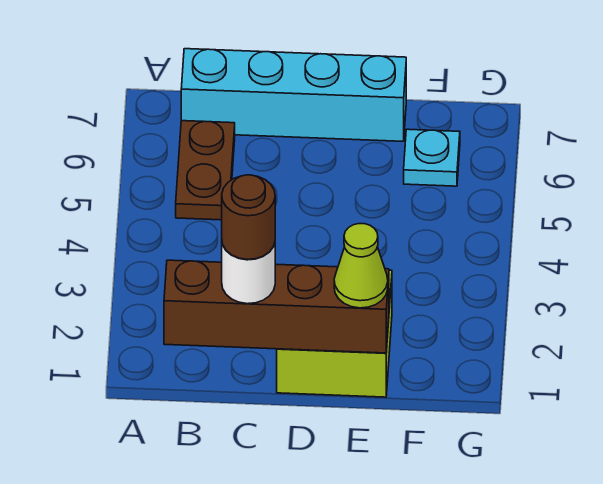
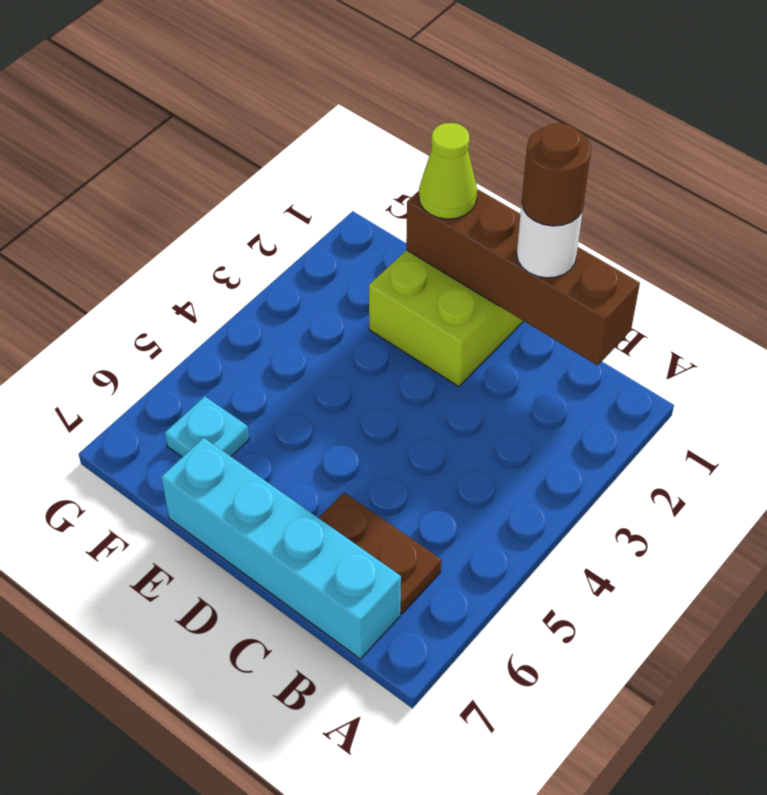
brown 1x2 plate [176,121,235,220] -> brown 1x2 plate turned to [319,493,441,614]

